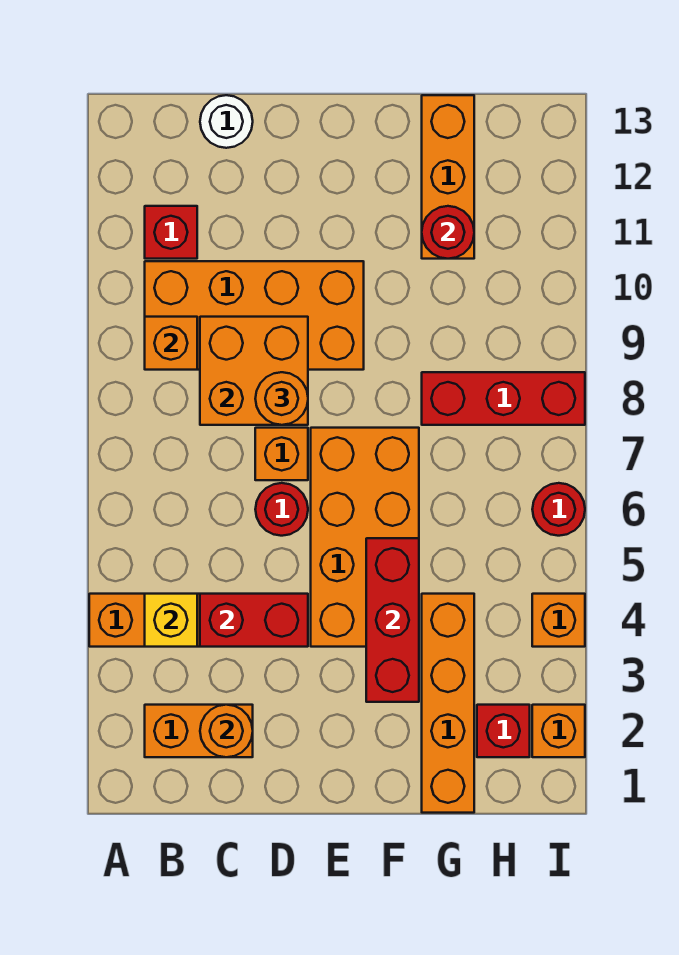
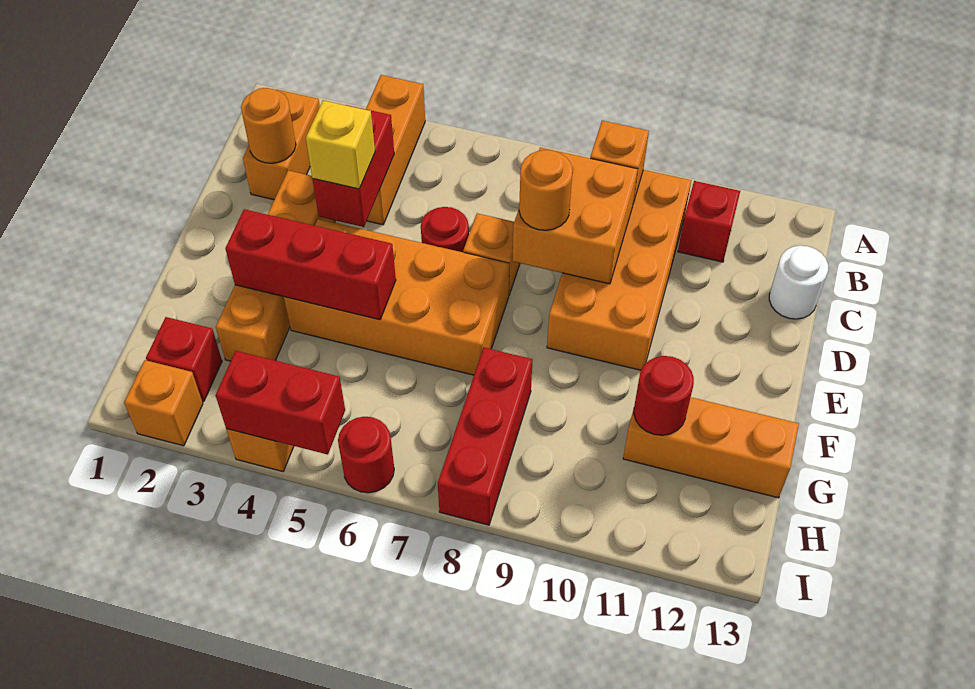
yellow 1x1 brick [145,594,197,647] -> yellow 1x1 brick moved to [306,100,375,189]
orange 1x4 brick [422,594,474,813] -> orange 1x4 brick turned to [216,170,335,361]
none -> red 1x2 brick [216,351,345,455]

